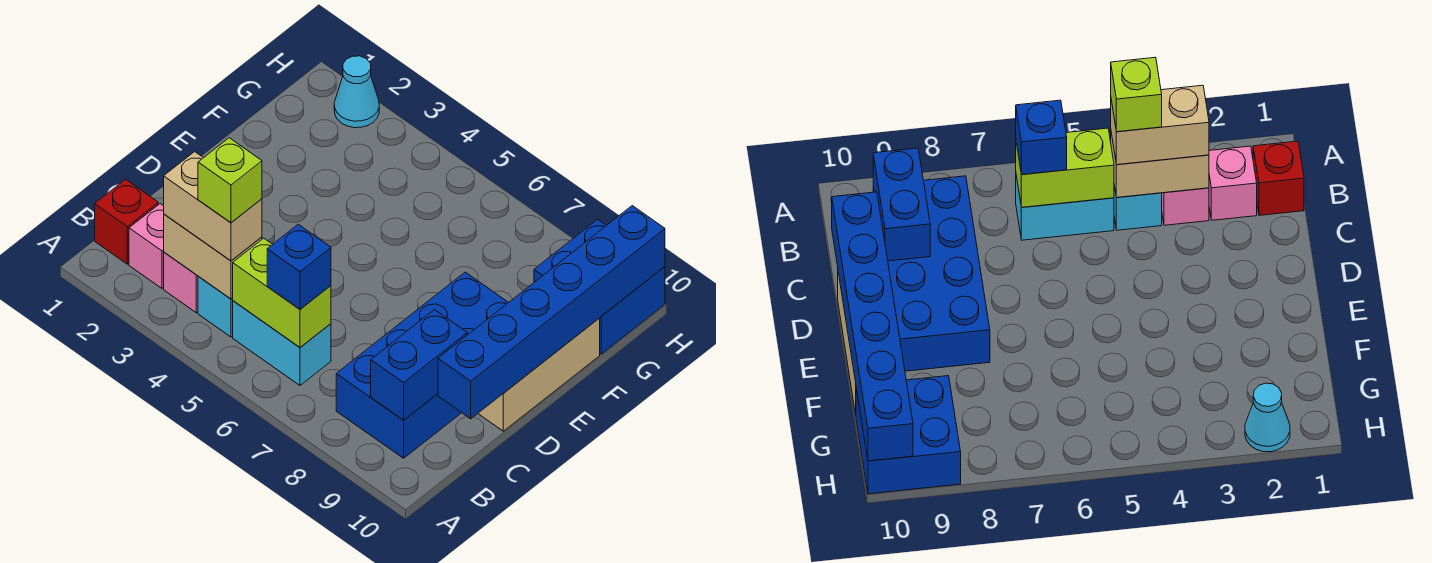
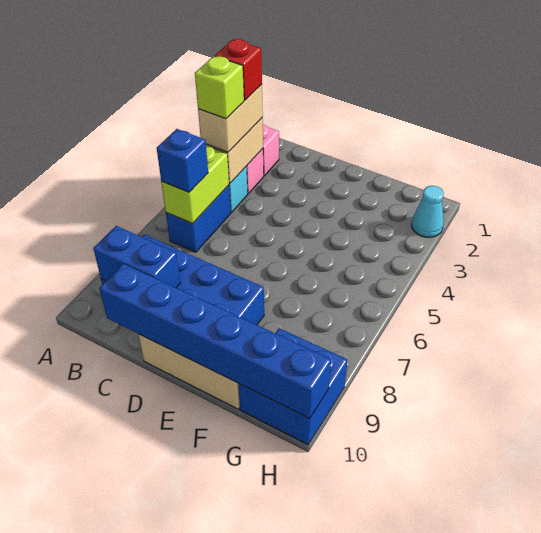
red 1x1 brick [95,179,158,264] -> red 1x1 brick moved to [215,39,262,100]
cyan 1x2 brick [233,301,331,385] -> blue 1x2 brick [166,185,231,252]

